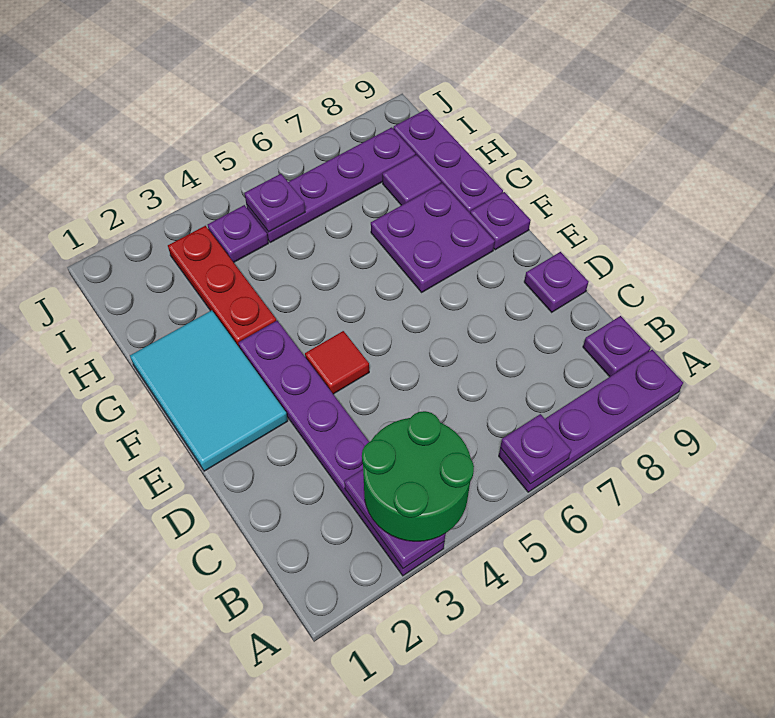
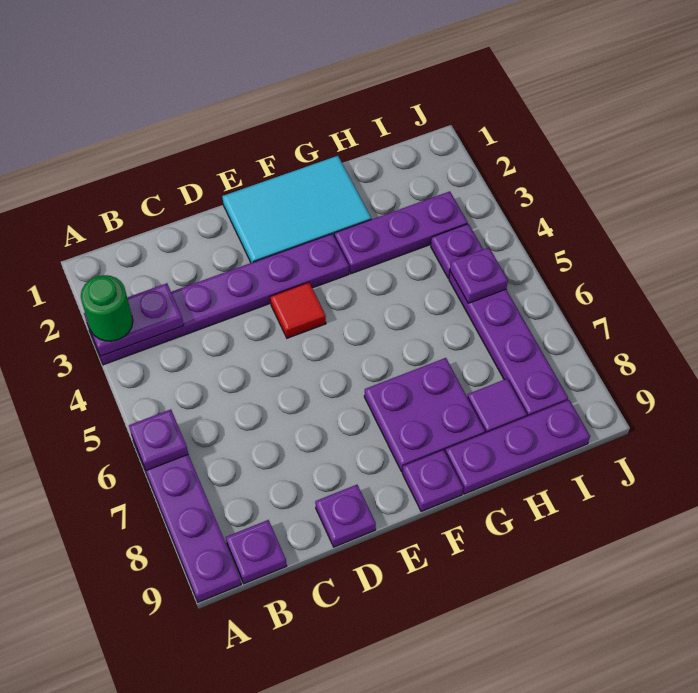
green 2x2 round brick [362,411,474,541] -> green 1x1 round brick [81,275,133,341]
red 1x3 plate [168,226,276,347] -> purple 1x3 plate [334,191,468,274]

